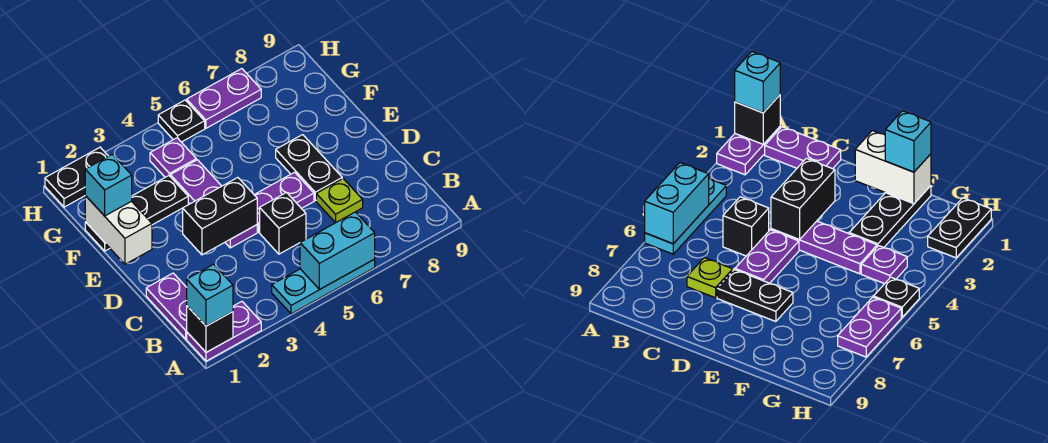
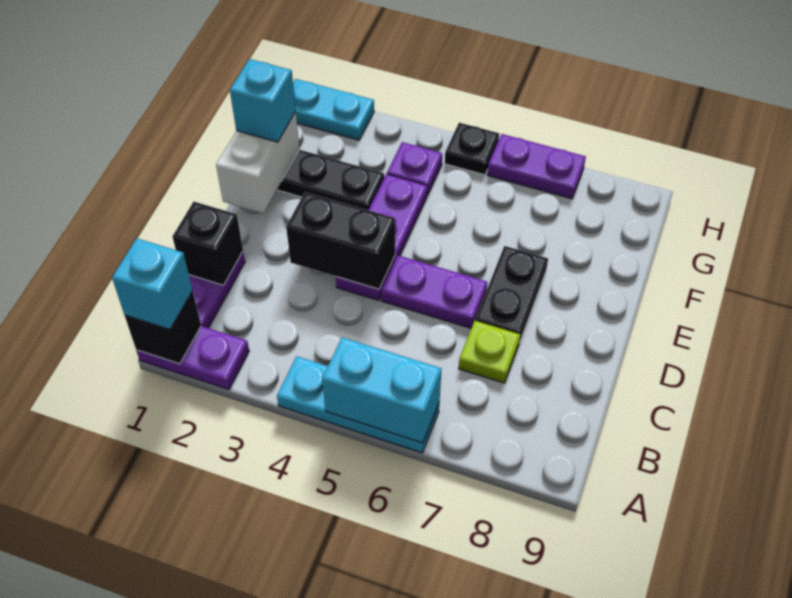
black 1x1 brick [260,193,306,254] -> black 1x1 brick moved to [173,202,243,285]
black 1x2 plate [45,147,108,207] -> cyan 1x2 plate [293,79,374,140]

